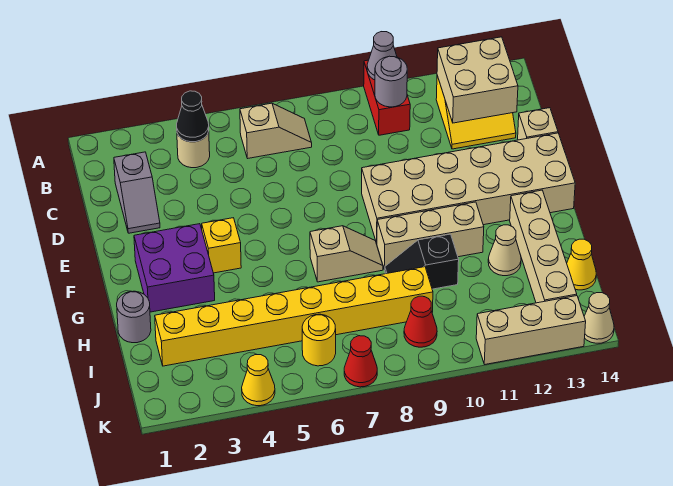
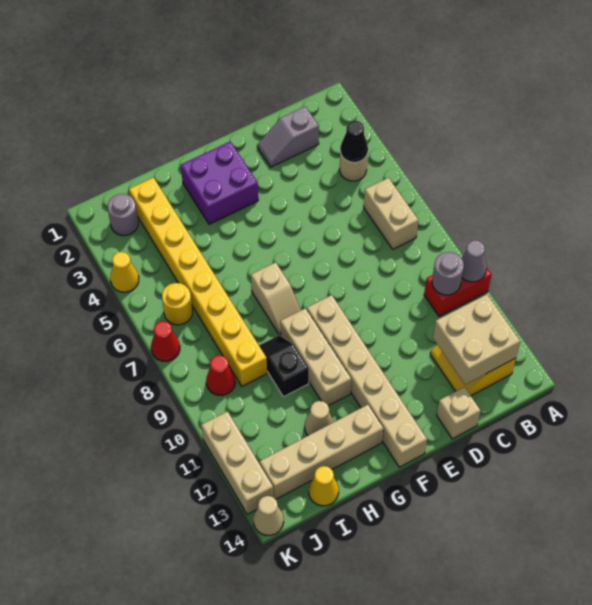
tan 1x2 slope [240,103,312,158] -> tan 1x2 brick [364,178,418,249]
tan 2x6 brick [362,133,575,243] -> tan 1x6 brick [307,295,427,467]
yellow 1x1 brick [202,218,241,273] -> none
grey 1x1 round brick [117,291,151,343] -> grey 1x1 round brick moved to [108,194,138,236]

